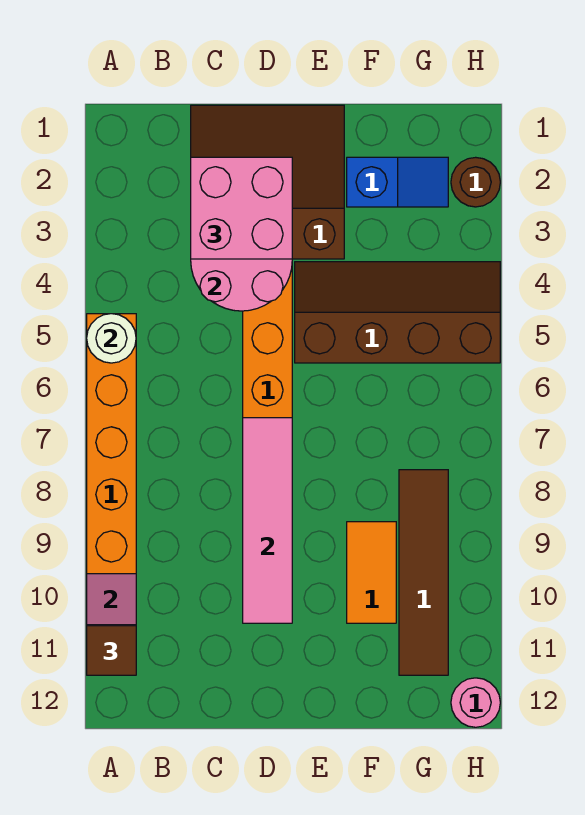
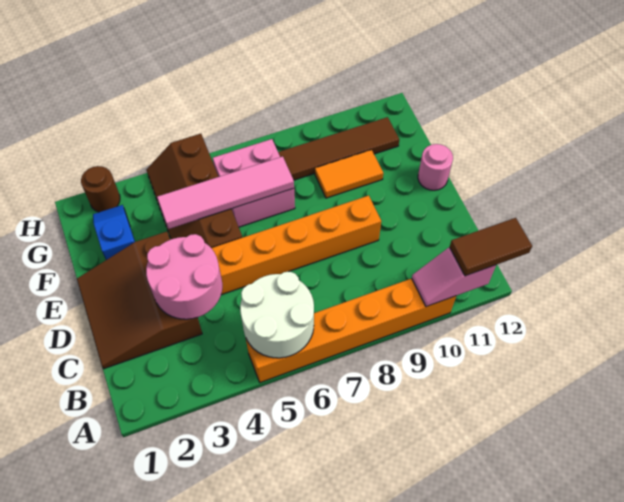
white 1x1 round brick [87,314,136,363] -> white 2x2 round brick [240,272,314,358]
brown 1x1 tile [87,626,136,675] -> brown 1x2 tile [450,218,532,276]
pink 2x2 brick [191,157,292,259] -> pink 2x2 brick moved to [213,139,295,227]
pink 1x4 tile [243,418,292,623] -> pink 1x4 tile moved to [157,156,294,229]
pink 1x1 round brick [451,678,500,727] -> pink 1x1 round brick moved to [418,144,453,190]

